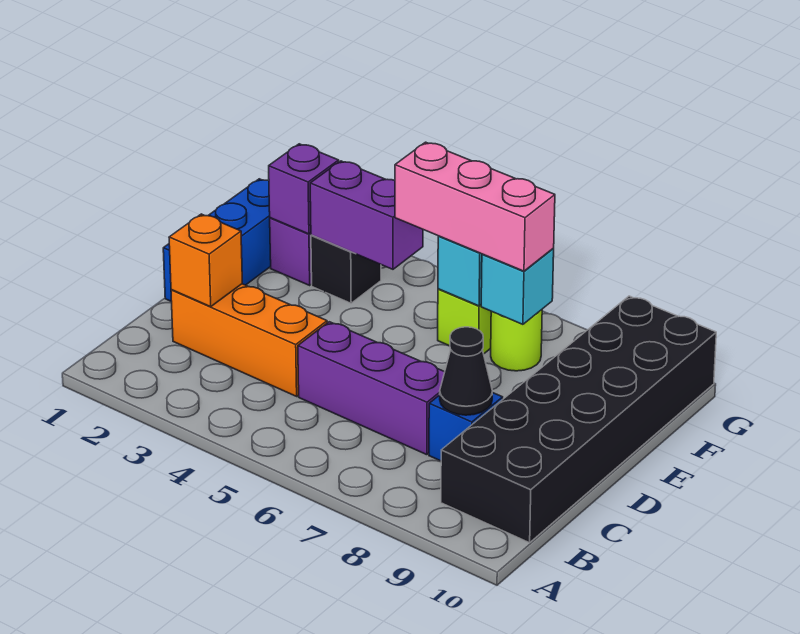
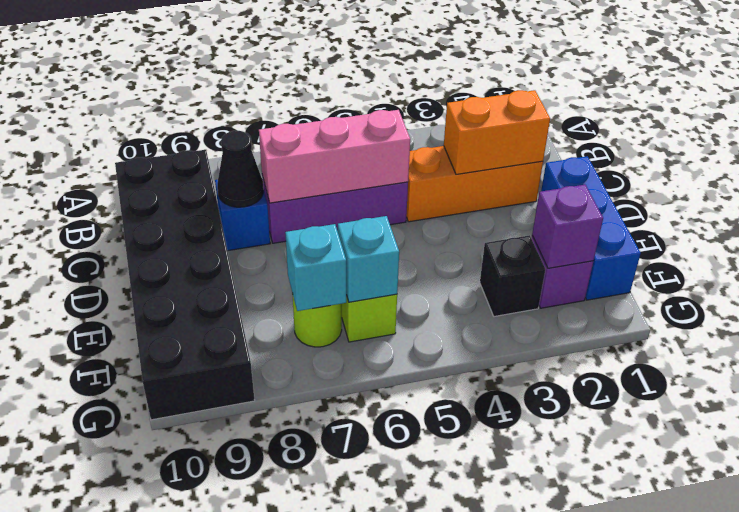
orange 1x1 brick [169,214,242,307] -> orange 1x2 brick [444,90,550,174]
purple 1x2 brick [310,161,423,269] -> none
pink 1x3 brick [395,142,555,271] -> pink 1x3 brick moved to [259,110,410,203]

